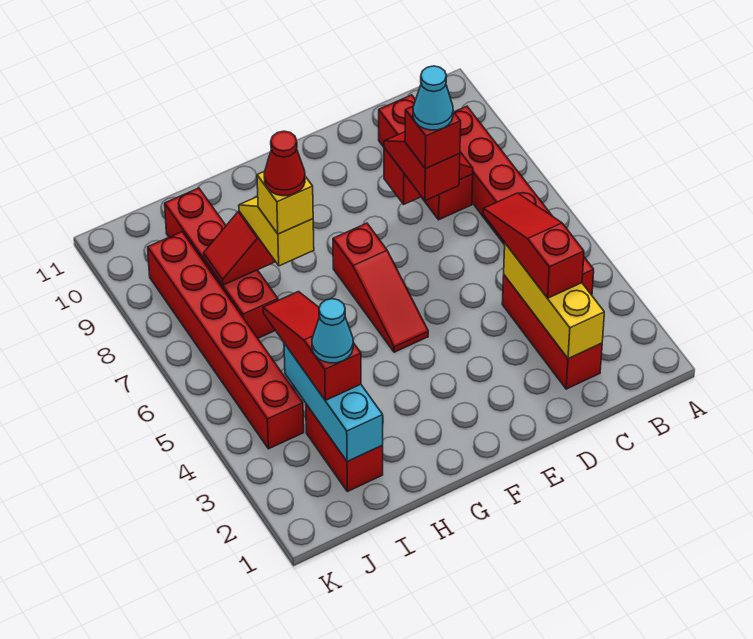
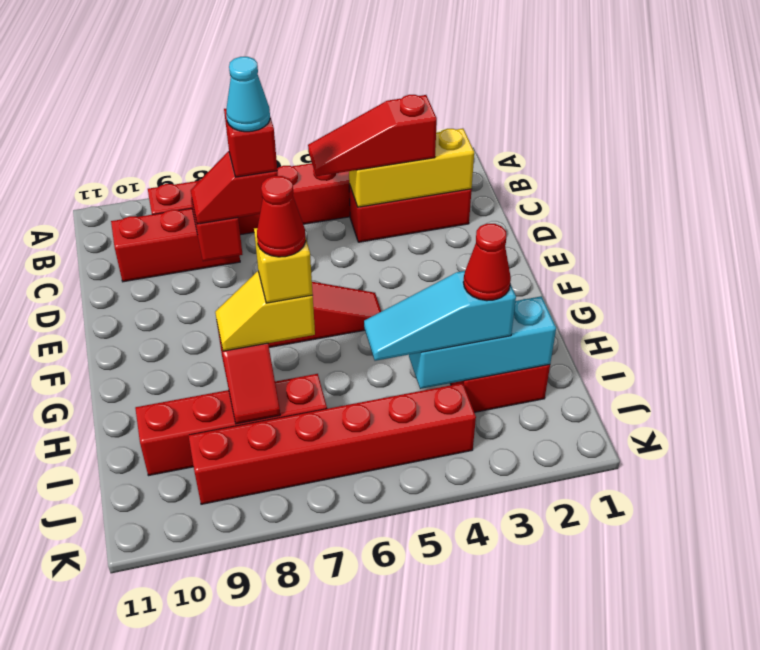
red 1x3 slope [263,292,361,400] -> cyan 1x3 slope [364,271,516,361]
cyan 1x1 cone [312,299,353,363] -> red 1x1 cone [463,224,511,301]

